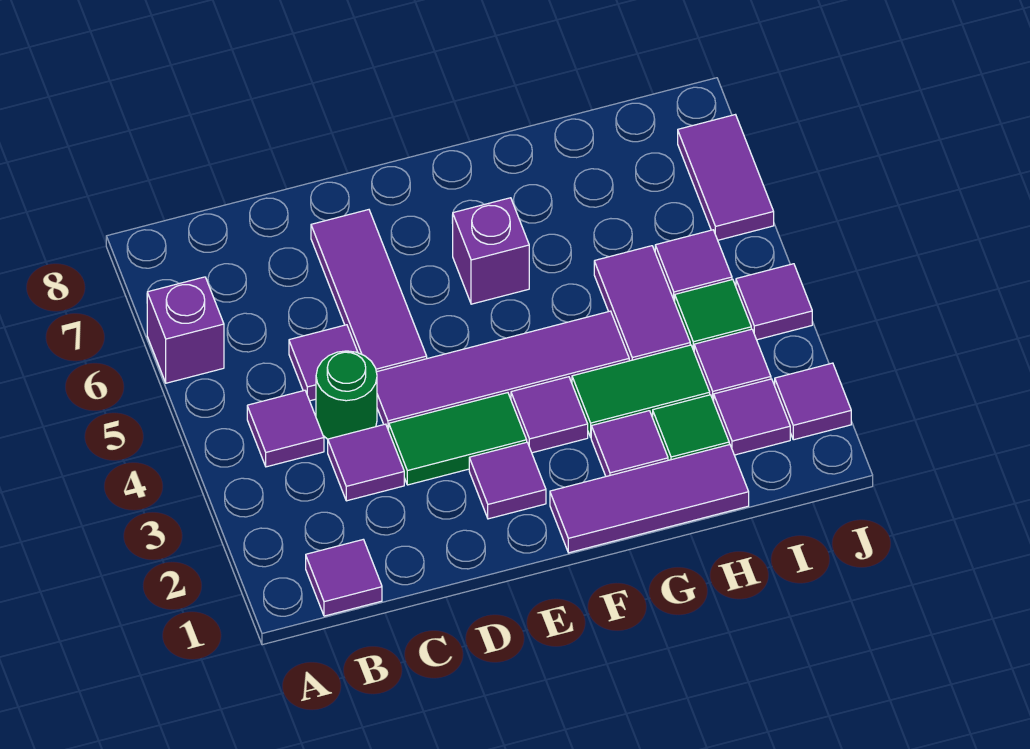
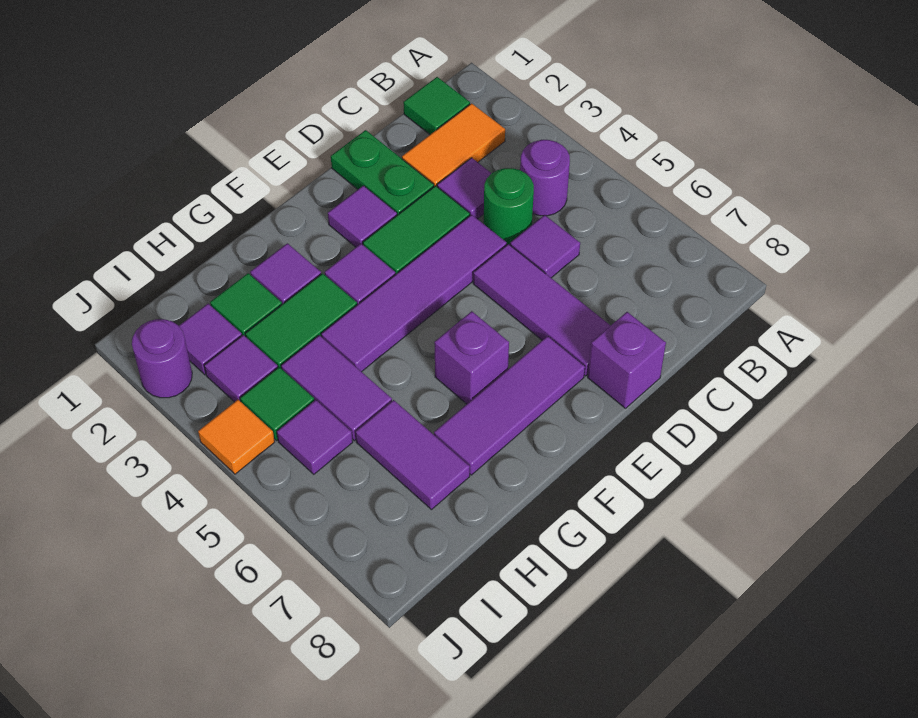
purple 1x1 brick [147,277,224,383] -> purple 1x1 brick moved to [588,312,666,408]
purple 1x1 tile [306,539,382,616] -> green 1x1 tile [403,77,470,134]
none -> orange 1x2 tile [402,103,505,187]
purple 1x1 tile [247,390,324,467] -> purple 1x1 round brick [520,140,570,216]
none -> green 1x2 plate [331,130,434,215]
purple 1x3 tile [550,445,749,553] -> purple 1x3 tile moved to [434,336,585,475]
purple 1x1 tile [775,363,851,440] -> purple 1x1 round brick [132,319,192,398]
purple 1x1 tile [736,264,812,340] -> orange 1x1 tile [198,400,275,474]
purple 1x2 tile [678,115,774,240] -> purple 1x2 tile moved to [355,400,470,510]

